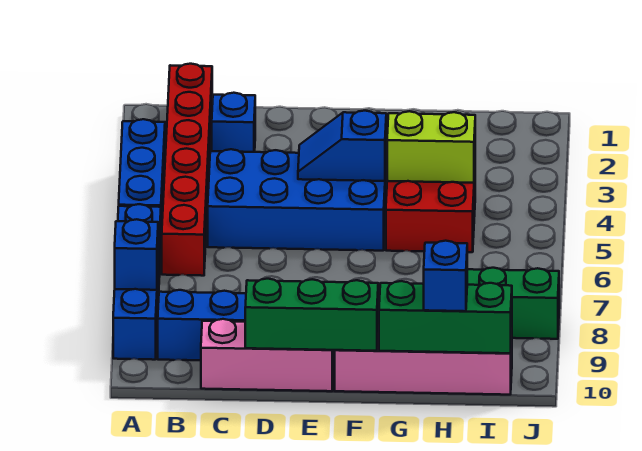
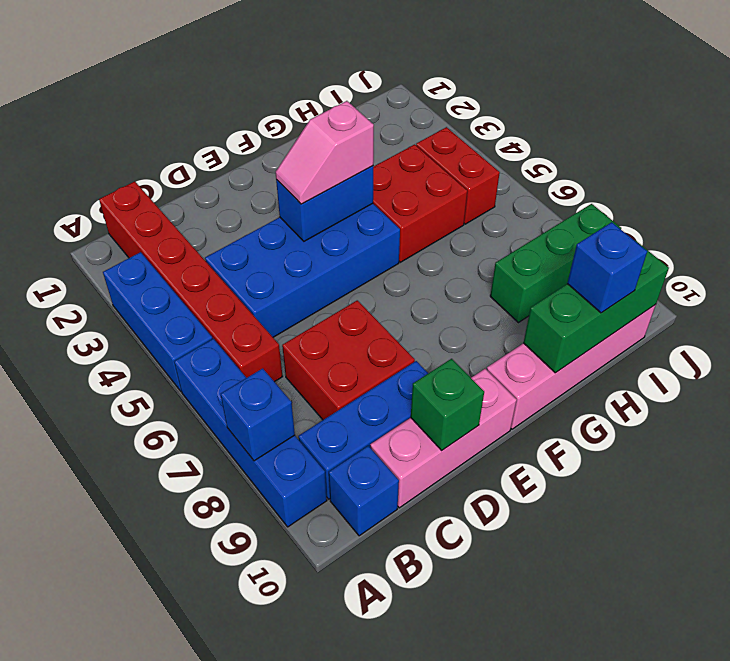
blue 1x1 brick [212,93,255,152] -> blue 1x1 brick moved to [329,446,399,536]
none -> red 2x2 brick [282,300,415,420]
green 1x3 brick [245,279,378,351] -> green 1x1 brick [411,359,484,450]
blue 1x2 slope [298,111,386,181] -> blue 1x2 brick [276,166,373,241]
none -> pink 1x2 slope [276,101,374,204]
lime 1x2 brick [387,111,475,183] -> none
none -> red 1x2 brick [416,127,500,224]

